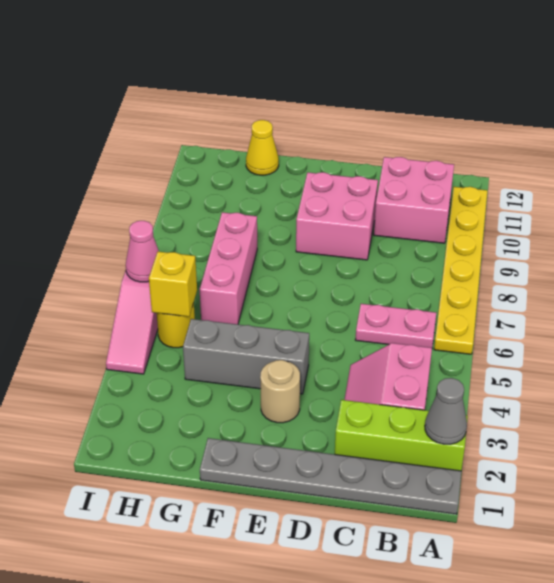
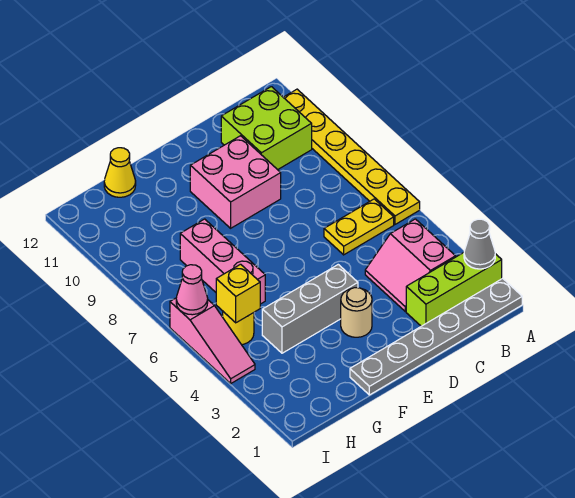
pink 1x2 plate [355,304,436,348] -> yellow 1x2 plate [324,199,394,255]
pink 2x2 brick [374,157,454,243] -> lime 2x2 brick [221,87,312,170]

